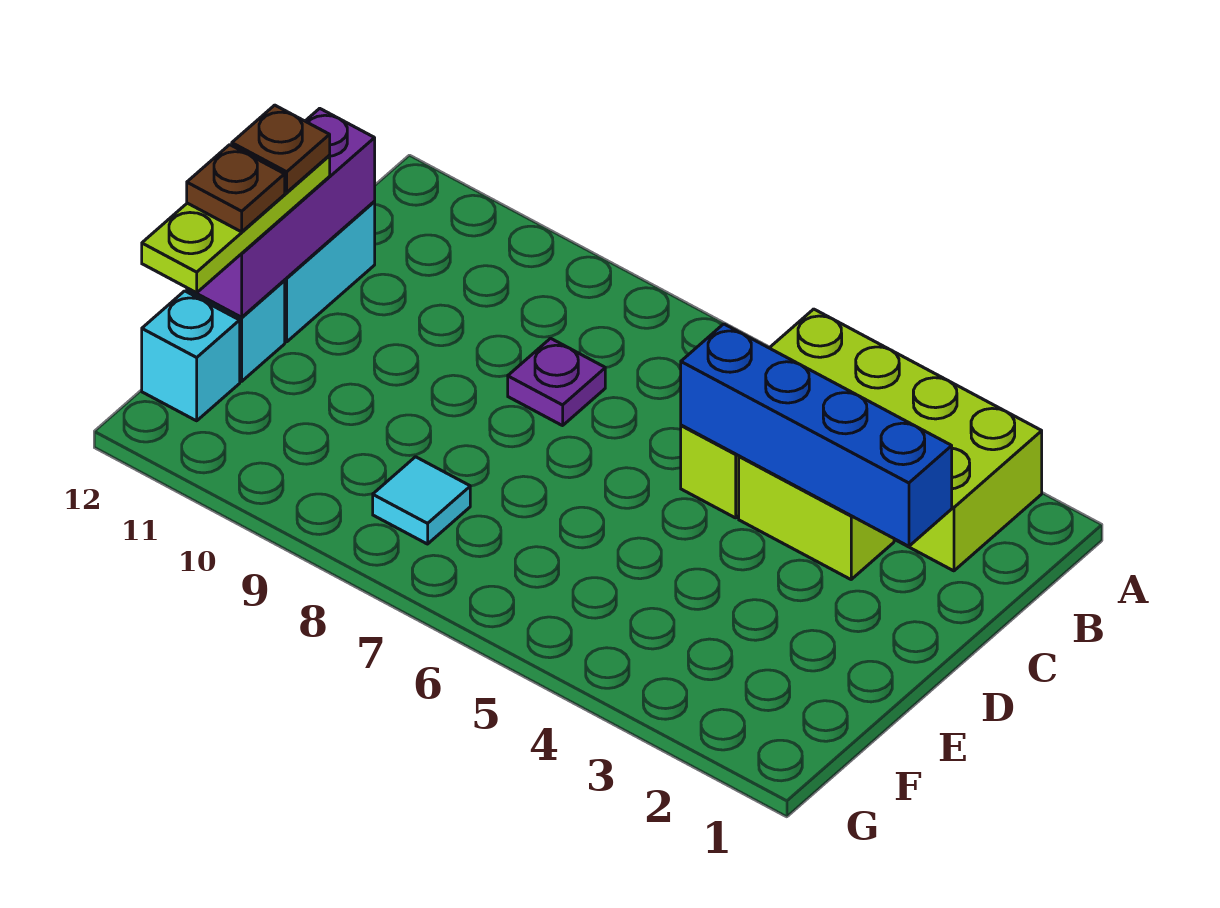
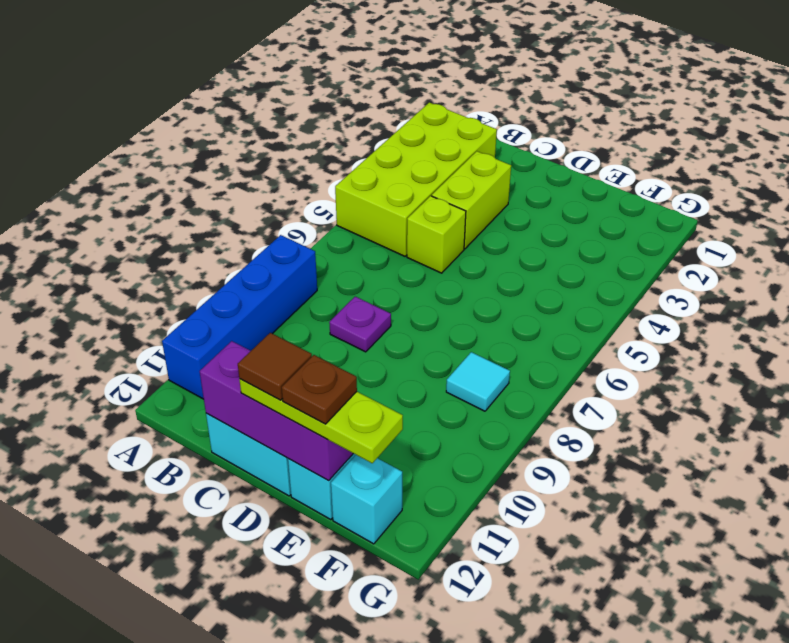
blue 1x4 brick [681,324,952,546] -> blue 1x4 brick moved to [162,235,317,399]
brown 1x1 plate [232,105,330,192] -> brown 1x1 tile [238,333,312,400]

